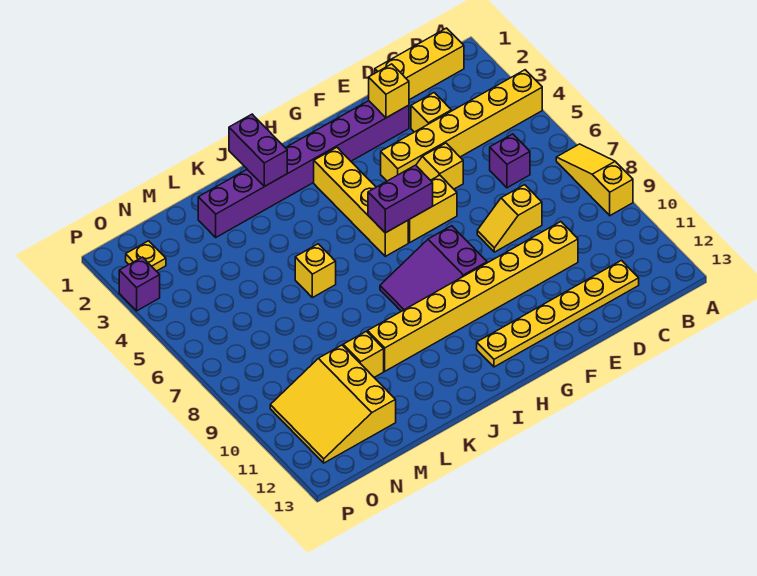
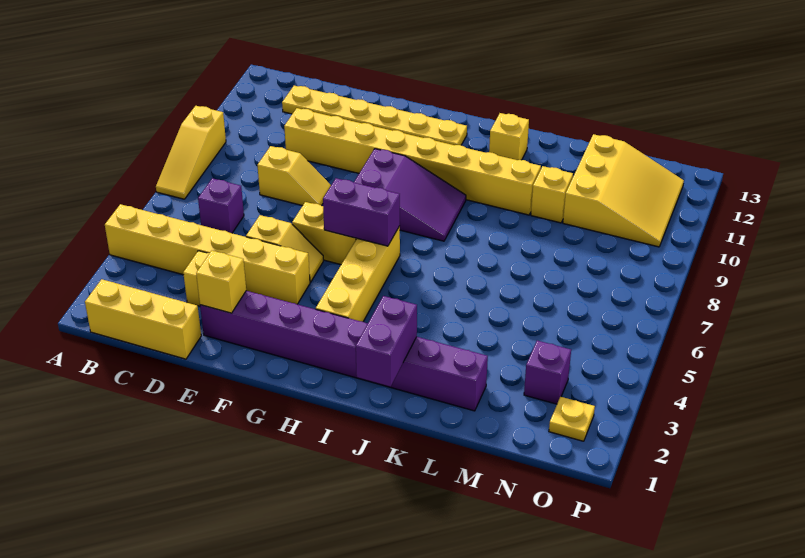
yellow 1x1 brick [295,244,336,298] -> yellow 1x1 brick moved to [489,113,529,160]
purple 1x1 brick [119,257,160,311] -> purple 1x1 brick moved to [524,341,571,404]

